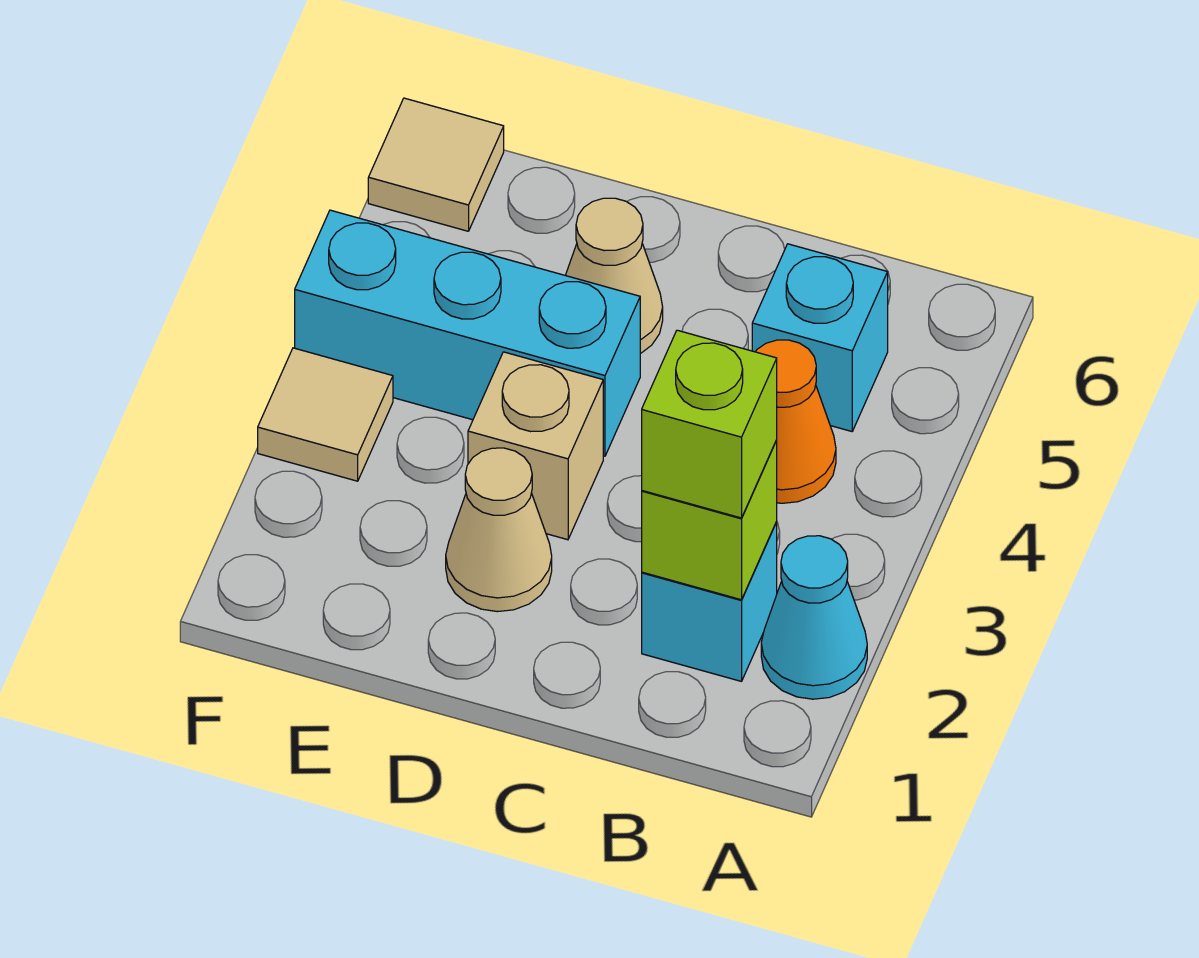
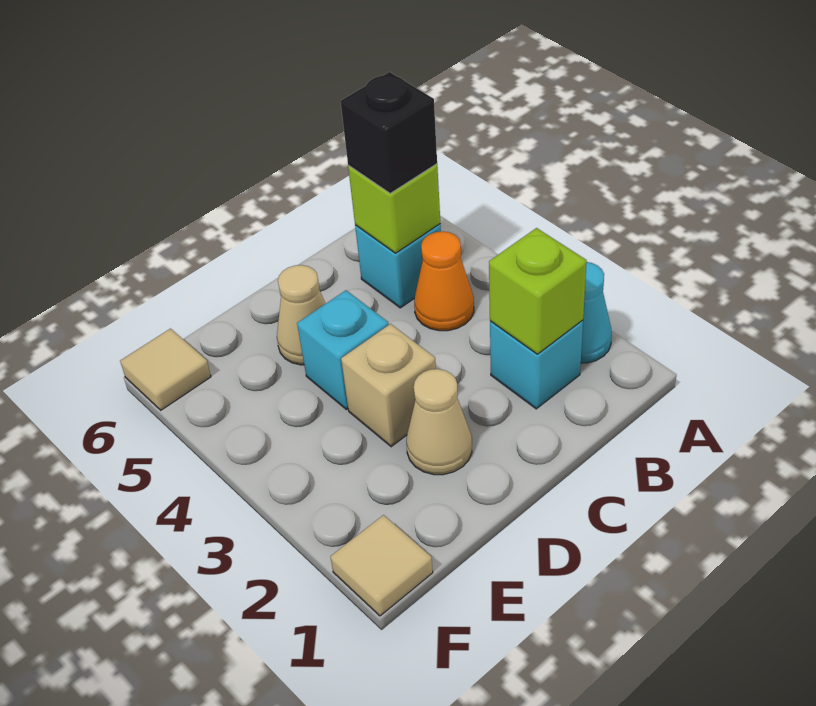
lime 1x1 brick [642,330,777,518] -> lime 1x1 brick moved to [348,164,440,253]
none -> black 1x1 brick [341,72,437,194]
cyan 1x3 brick [295,210,640,456] -> cyan 1x1 brick [297,290,389,410]
tan 1x1 tile [258,348,393,481] -> tan 1x1 tile moved to [330,515,433,616]

